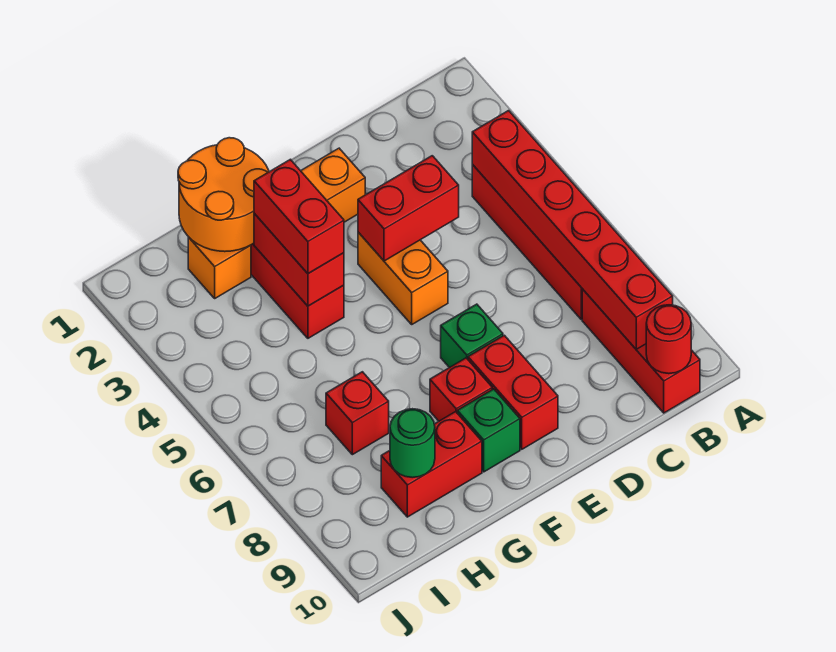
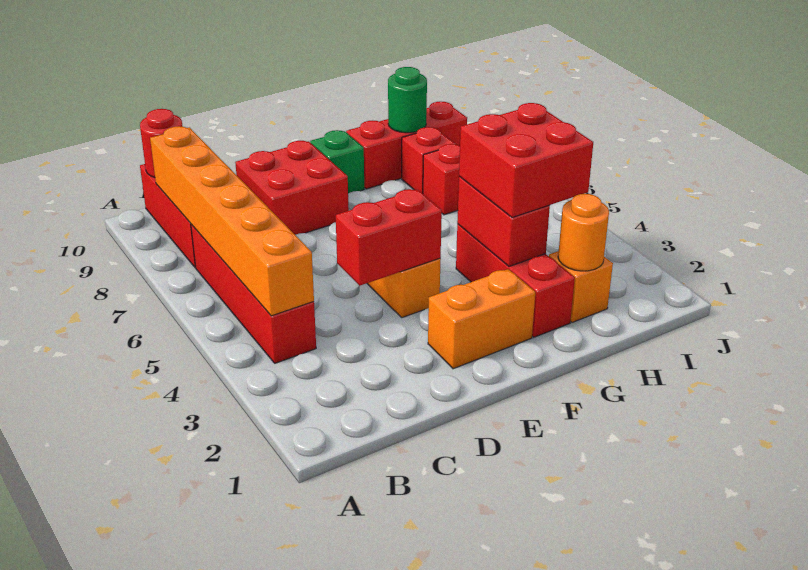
red 1x6 brick [472,111,673,349] -> orange 1x6 brick [150,126,314,316]
green 1x1 brick [441,304,503,368] -> none
red 1x2 brick [468,335,558,449] -> red 2x2 brick [235,141,349,235]
red 1x1 brick [430,358,492,421] -> red 1x1 brick moved to [402,127,455,193]
orange 2x2 round brick [178,138,269,252] -> orange 1x1 round brick [558,194,609,271]
red 1x2 brick [254,159,344,274] -> red 2x2 brick [459,103,593,218]
red 1x2 brick [381,412,482,517] -> red 1x3 brick [346,102,467,189]

